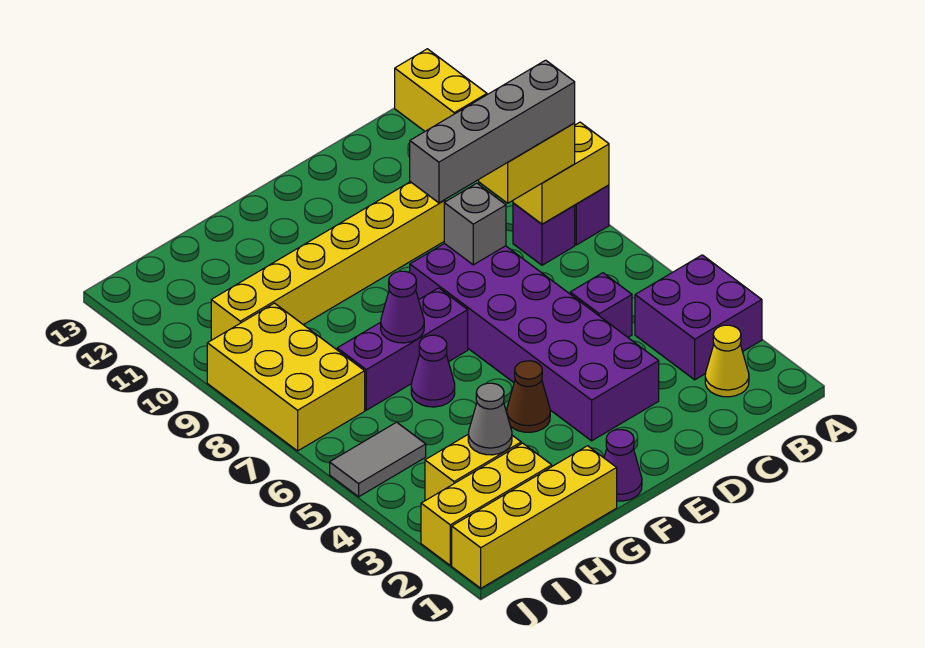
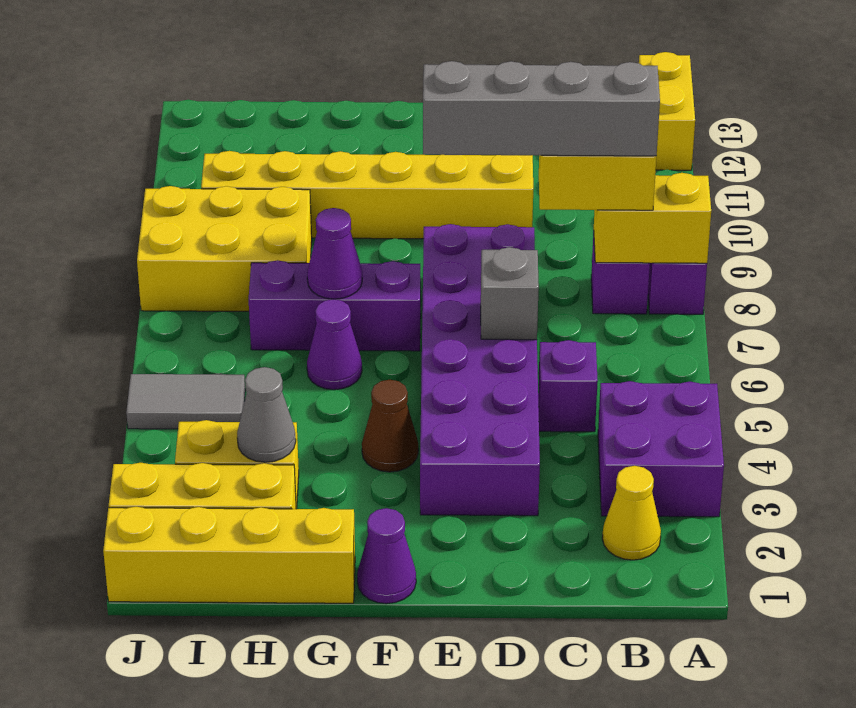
grey 1x1 brick [444,183,506,265] -> grey 1x1 brick moved to [481,247,539,340]
yellow 2x3 brick [207,303,365,451] -> yellow 2x3 brick turned to [137,186,312,311]

